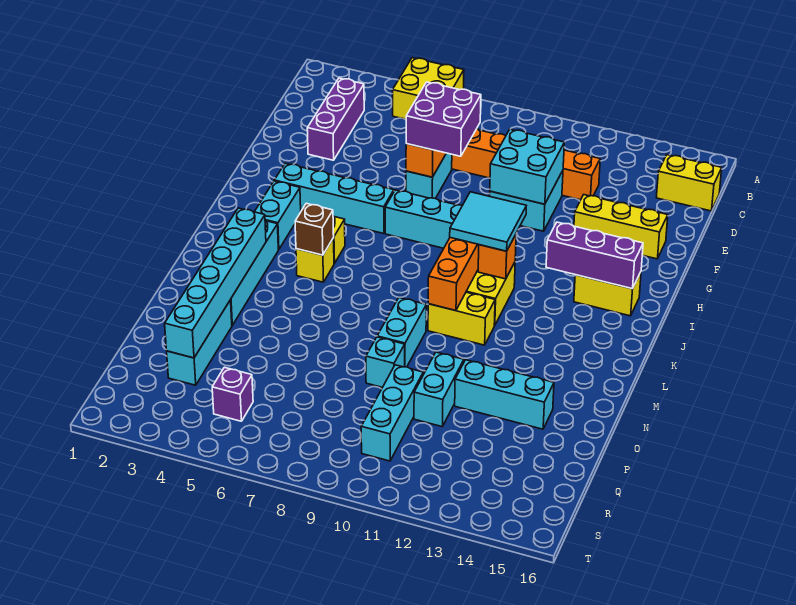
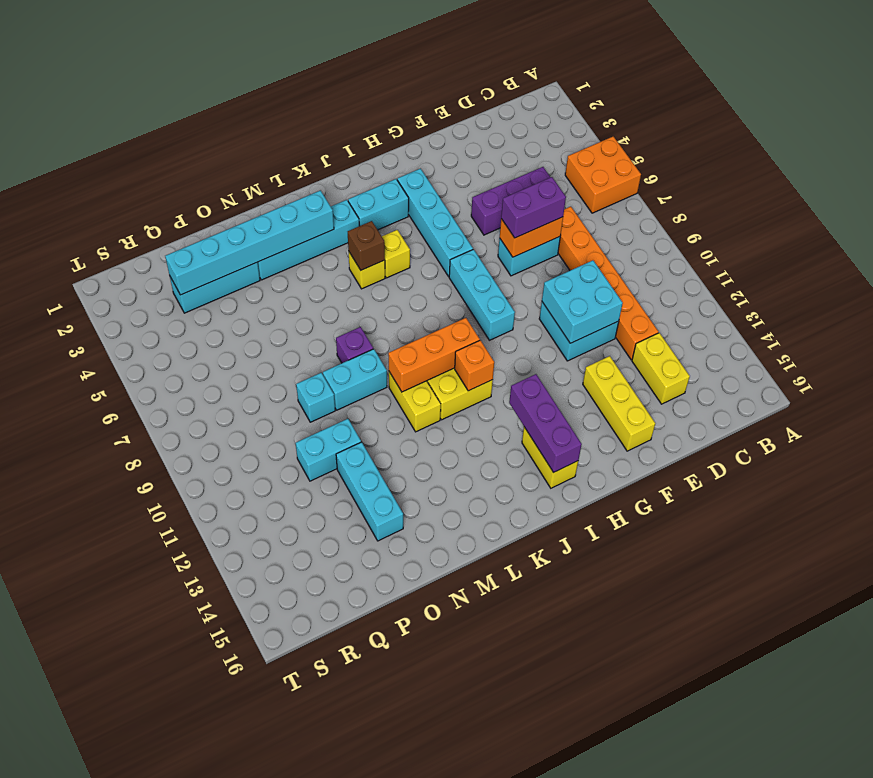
yellow 2x2 brick [392,58,464,119] -> orange 2x2 brick [565,136,641,213]
purple 1x3 brick [307,78,364,160] -> purple 1x3 brick moved to [471,167,550,235]
yellow 1x2 brick [656,155,722,211] -> yellow 1x2 brick moved to [632,333,690,404]
purple 2x2 brick [406,82,481,156] -> purple 1x2 brick [501,177,566,238]
cyan 2x2 tile [450,192,526,251] -> none
cyan 1x3 brick [361,365,423,461] -> none
purple 1x1 brick [212,367,253,421] -> purple 1x1 brick moved to [336,327,373,363]

